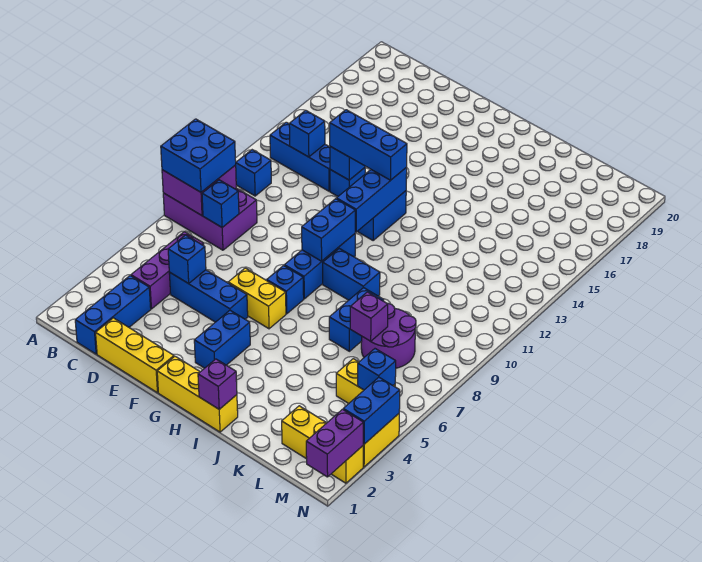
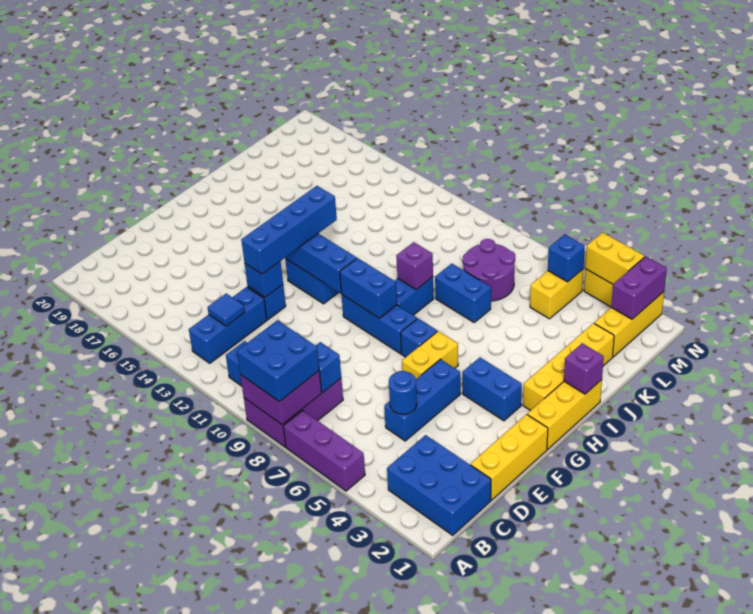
blue 1x3 brick [75,276,151,354] -> blue 2x3 brick [387,435,491,535]
purple 1x3 brick [131,232,204,309] -> purple 1x3 brick moved to [283,410,365,491]
blue 1x1 brick [289,110,325,157] -> blue 1x1 tile [207,294,245,326]
blue 1x1 brick [168,235,206,284] -> blue 1x1 round brick [389,371,417,414]
blue 1x3 brick [330,110,407,180] -> blue 1x4 brick [241,186,337,274]
none -> yellow 1x4 brick [523,323,614,411]
purple 1x1 brick [350,292,388,341] -> purple 1x1 brick moved to [396,242,433,290]
purple 1x2 brick [306,409,363,477] -> purple 1x2 brick turned to [611,256,667,319]
blue 1x2 brick [343,377,400,444] -> yellow 1x2 brick [585,232,645,284]

